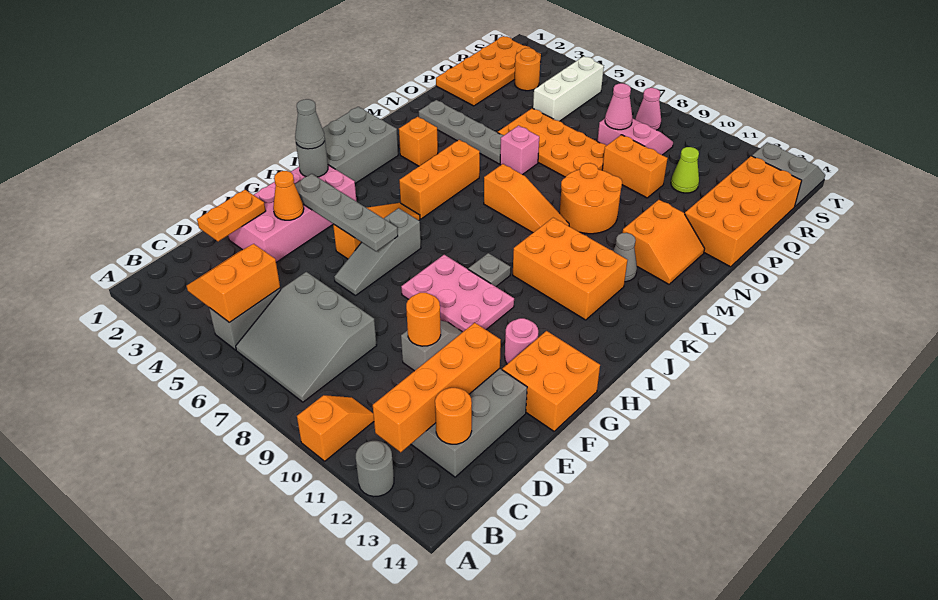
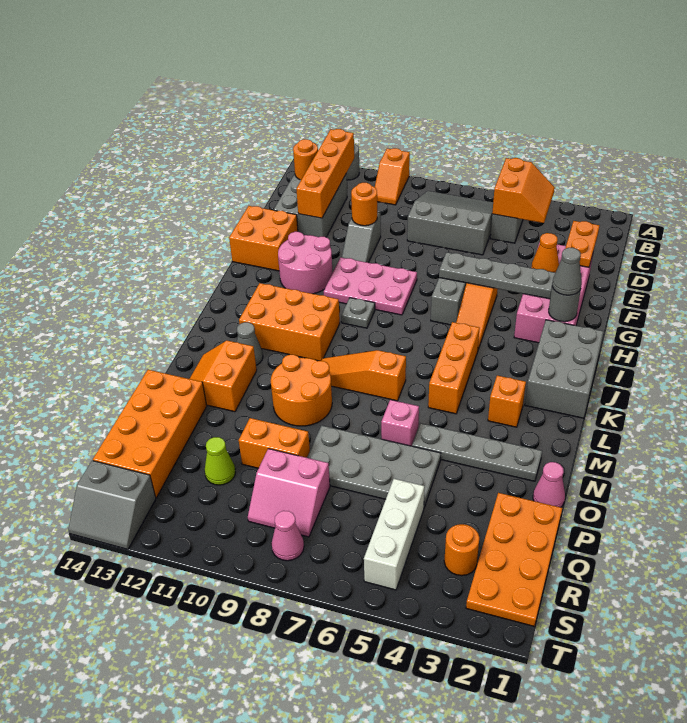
pink 1x1 round brick [505,318,538,364] -> pink 2x2 round brick [278,232,333,294]
orange 2x4 plate [498,108,606,177] -> grey 2x4 plate [307,426,441,507]
pink 1x1 cone [605,83,632,130] -> pink 1x1 cone moved to [533,462,565,507]

